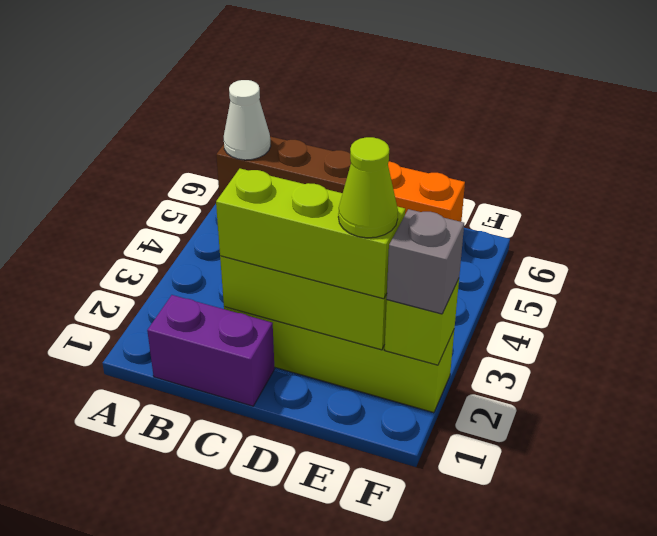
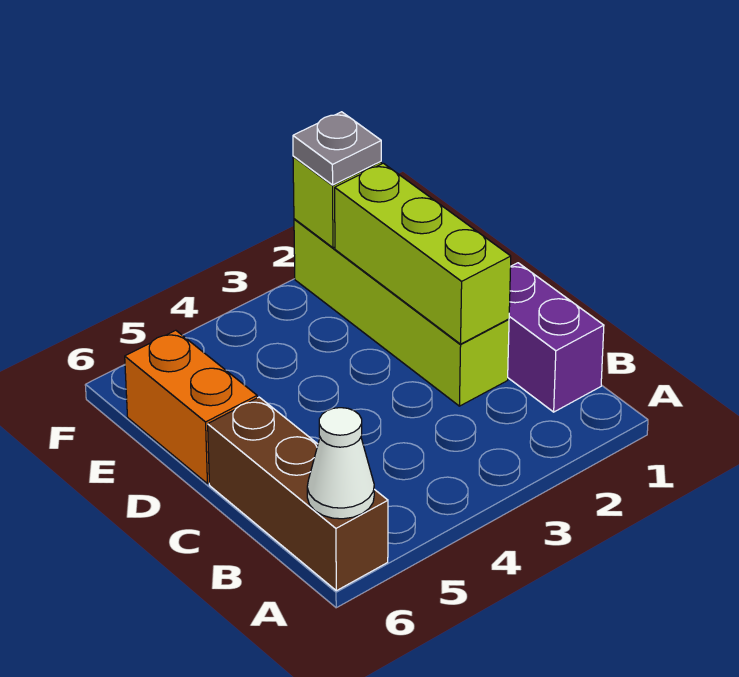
lime 1x3 brick [216,169,405,299] -> none
lime 1x1 cone [338,137,398,238] -> none
grey 1x1 brick [387,209,464,314] -> grey 1x1 plate [293,112,381,185]

